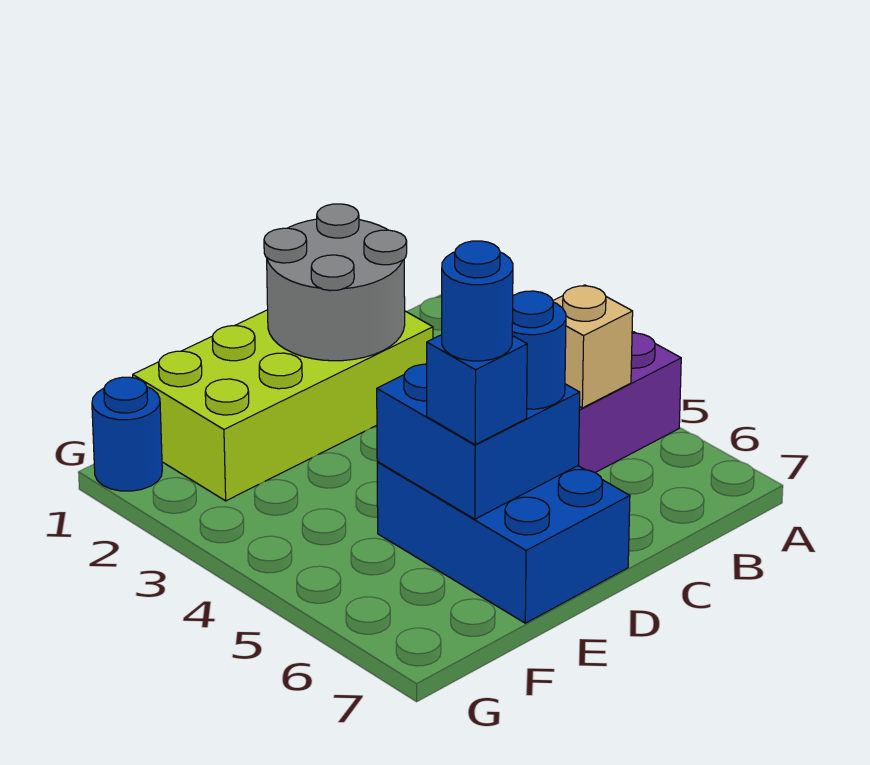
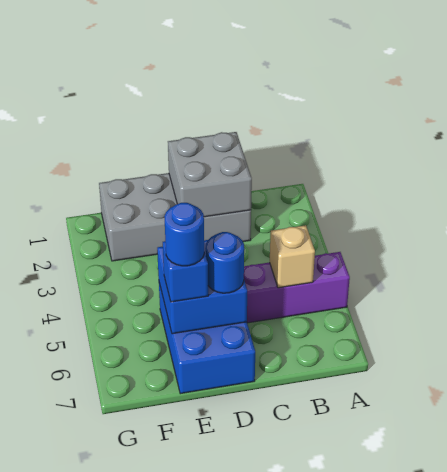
lime 2x4 brick [133,310,433,501] -> grey 2x4 brick [99,173,251,261]
grey 2x2 round brick [264,204,407,361] -> grey 2x2 brick [168,132,252,217]
blue 1x1 round brick [92,377,162,491] -> none

